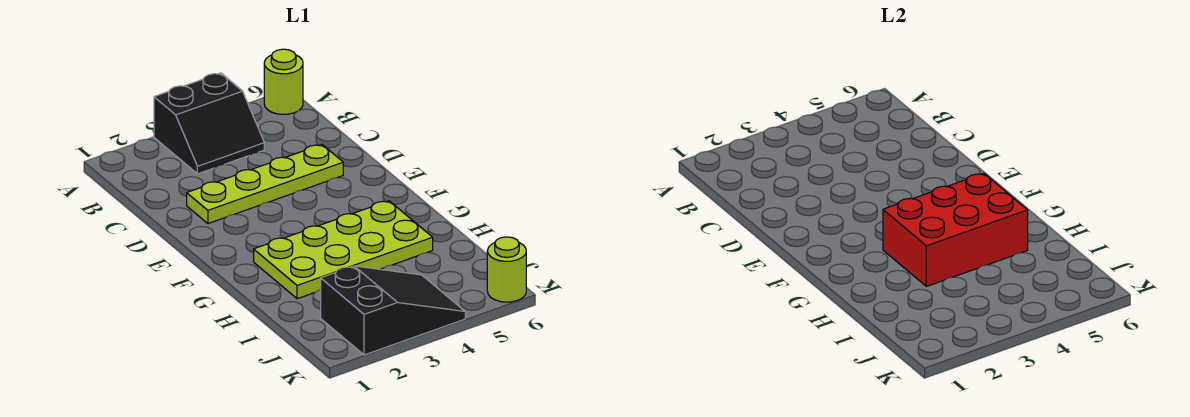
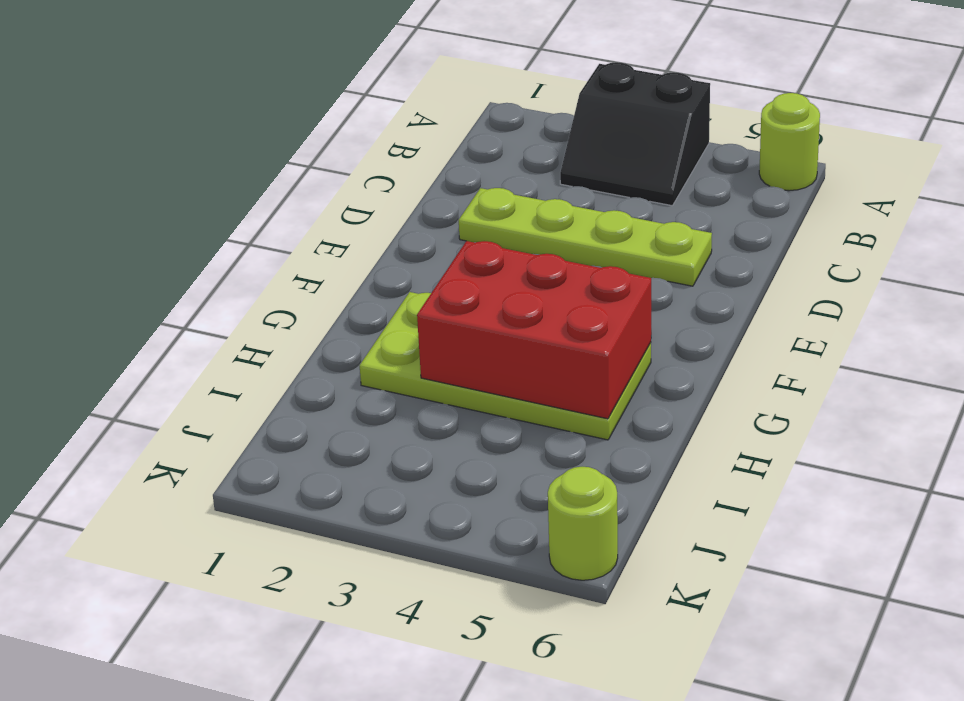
black 2x3 slope [321,266,465,355] -> none

